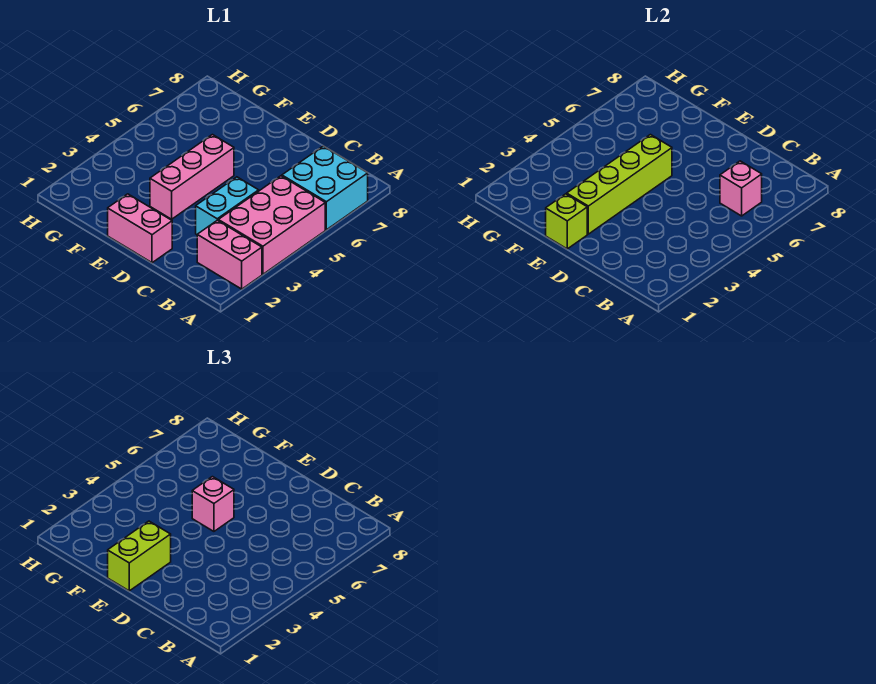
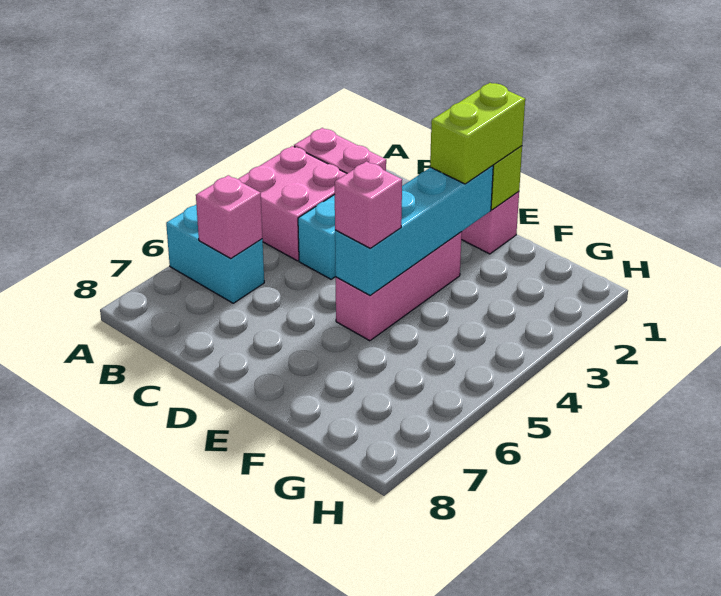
pink 2x3 brick [218,176,325,274] -> pink 2x2 brick [238,146,347,261]
cyan 2x2 brick [282,146,368,230] -> cyan 1x2 brick [166,205,264,303]
lime 1x4 brick [567,135,672,234] -> cyan 1x4 brick [335,166,493,295]

